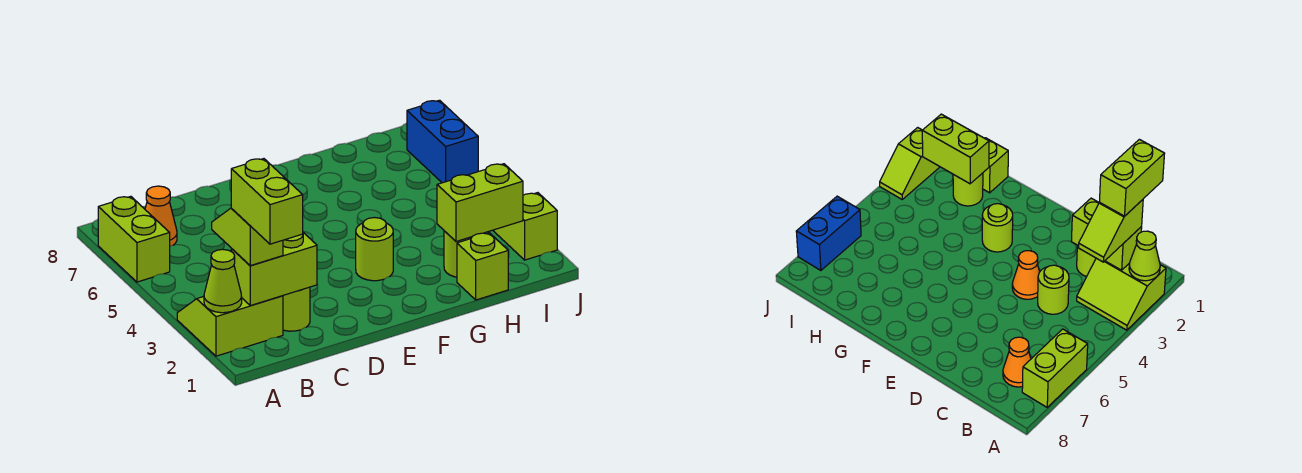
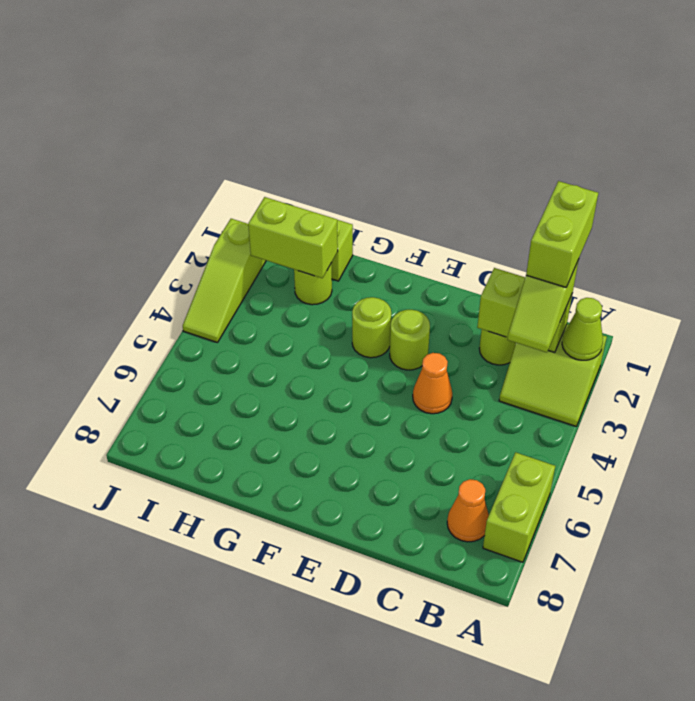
lime 1x1 round brick [1038,265,1069,314] -> lime 1x1 round brick moved to [390,310,430,370]
lime 1x2 slope [493,193,557,260] -> lime 1x3 slope [183,219,266,343]
blue 1x2 brick [407,100,478,183] -> none

